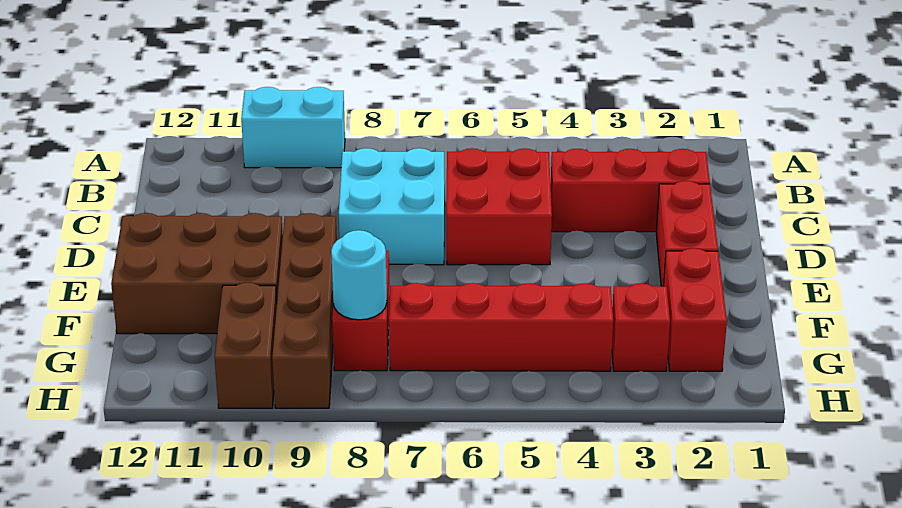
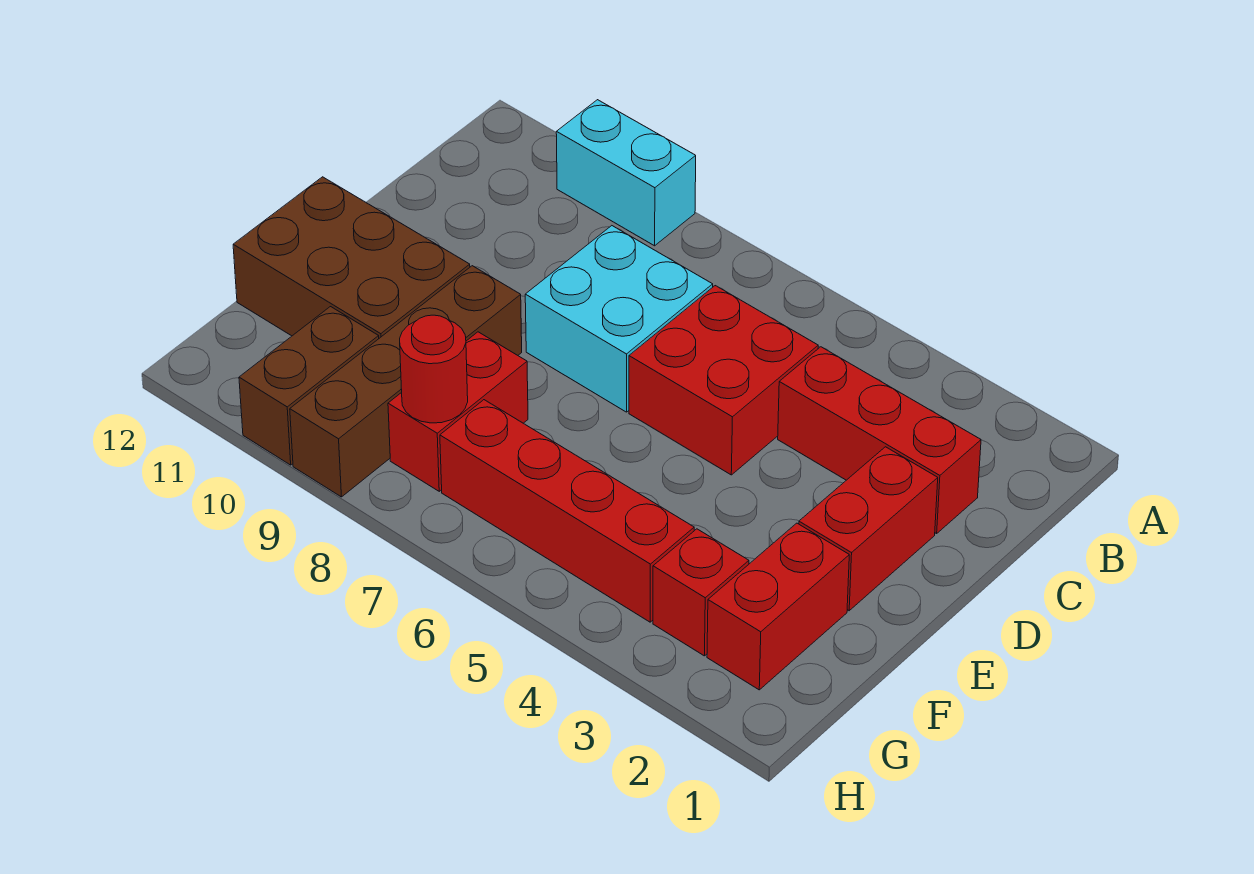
cyan 1x1 round brick [331,230,387,320] -> red 1x1 round brick [400,315,468,423]

